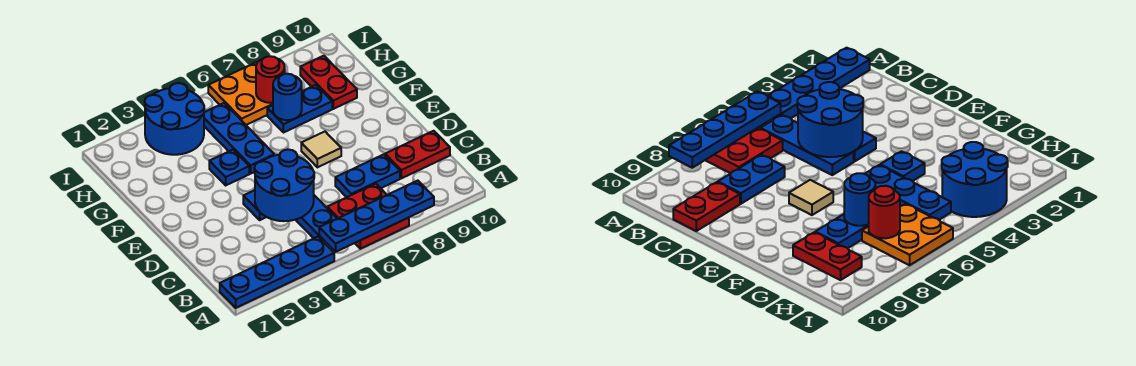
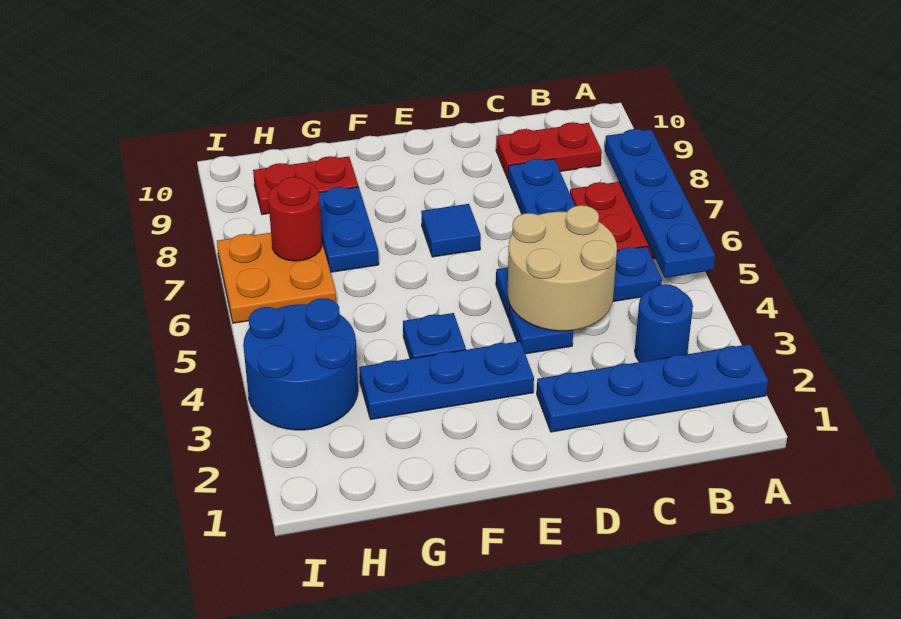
blue 1x4 plate [220,237,334,308] -> blue 1x4 plate turned to [537,344,768,432]
blue 2x2 round brick [254,150,314,221] -> tan 2x2 round brick [508,205,617,331]
red 1x2 plate [385,131,450,178] -> red 1x2 plate turned to [496,122,602,179]
tan 1x1 tile [301,132,341,167] -> blue 1x1 tile [421,204,481,257]
blue 1x3 plate [204,103,274,173] -> blue 1x3 plate moved to [359,341,534,419]
blue 1x1 round brick [273,74,302,120] -> blue 1x1 round brick moved to [635,284,693,362]

